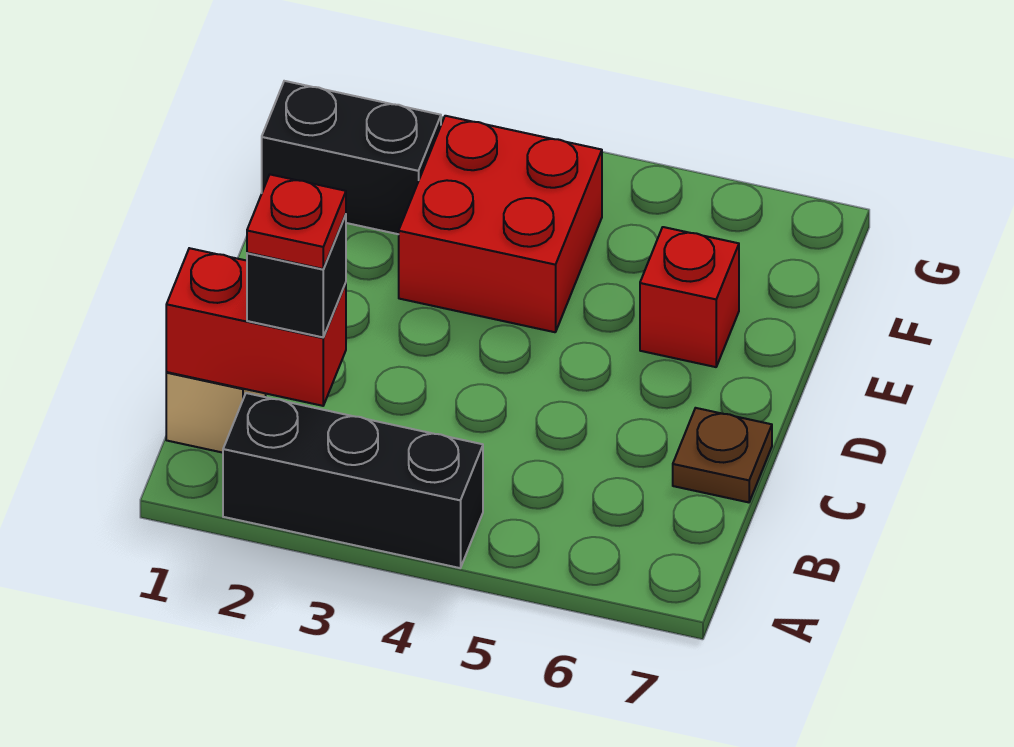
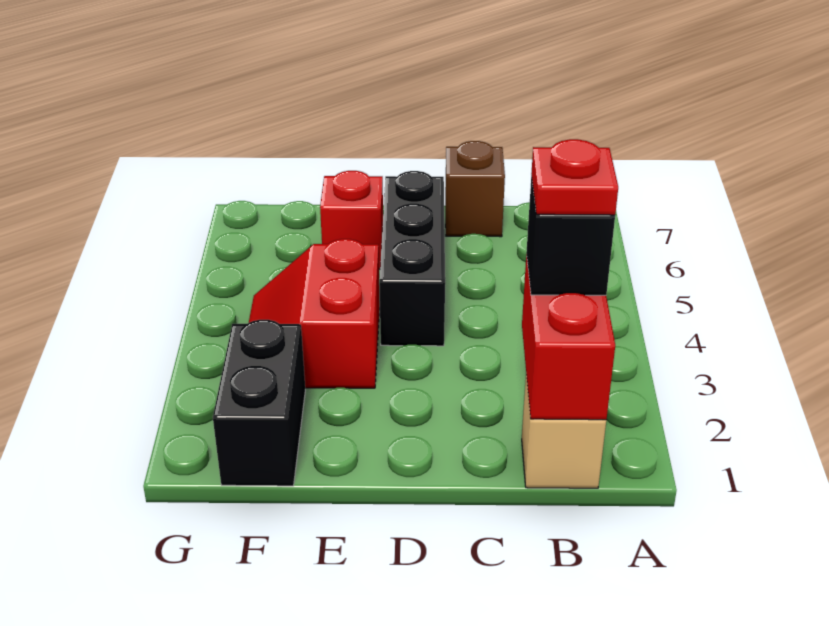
black 1x3 brick [223,393,483,568] -> black 1x3 brick moved to [379,171,445,346]
brown 1x1 plate [673,408,772,502] -> brown 1x1 brick [445,141,505,237]
red 2x2 brick [399,116,602,332] -> red 2x2 slope [249,239,380,388]

